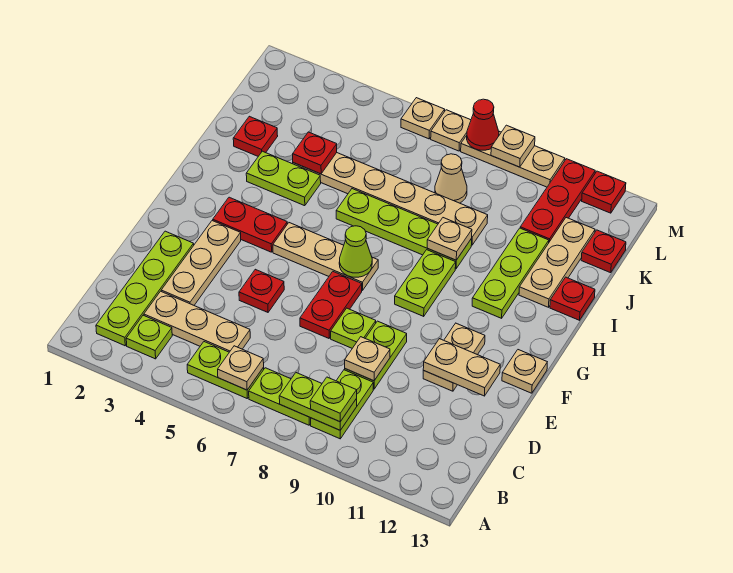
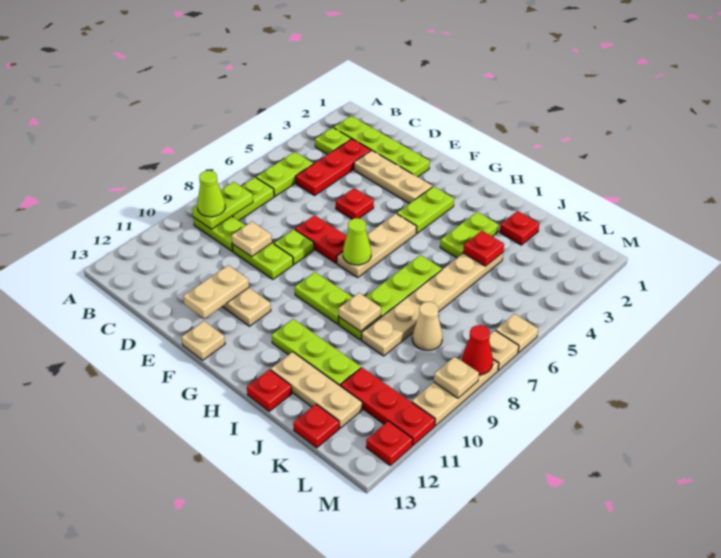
tan 1x1 plate [218,346,264,390] -> none
lime 1x1 plate [310,377,357,422] -> lime 1x1 cone [197,171,225,217]
tan 1x3 plate [144,291,250,352] -> red 1x3 plate [296,139,371,196]
red 1x2 plate [213,197,287,252] -> lime 1x2 plate [397,186,454,233]

